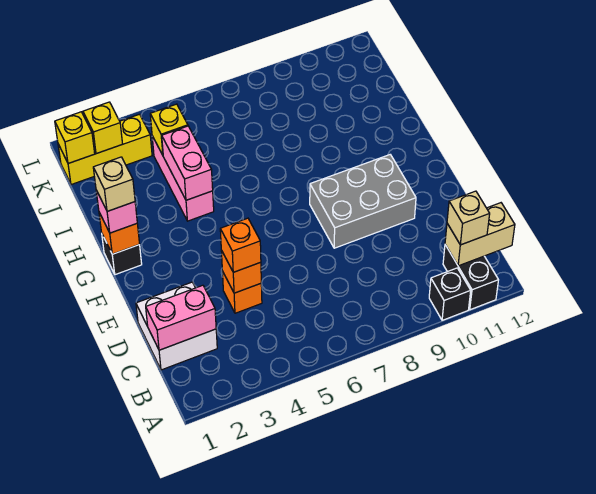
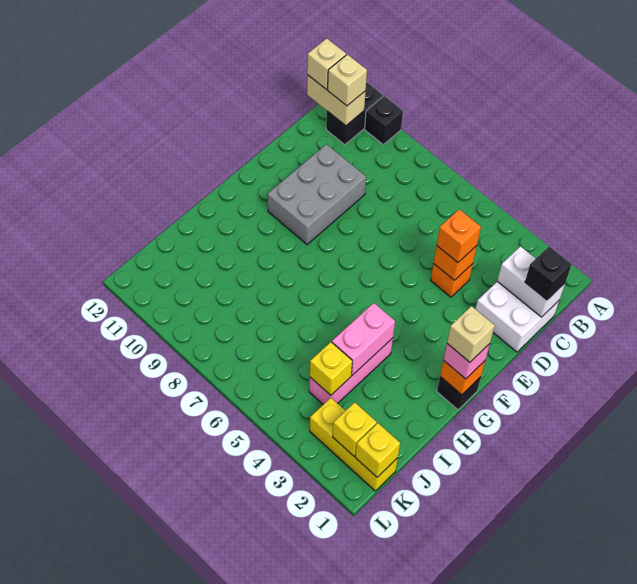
none -> tan 1x1 brick [307,38,346,90]
pink 1x2 brick [146,285,216,350] -> white 1x2 brick [497,246,565,317]
none -> black 1x1 brick [525,246,572,300]
grey 2x3 brick [310,155,416,248] -> grey 2x3 brick turned to [268,144,366,245]

